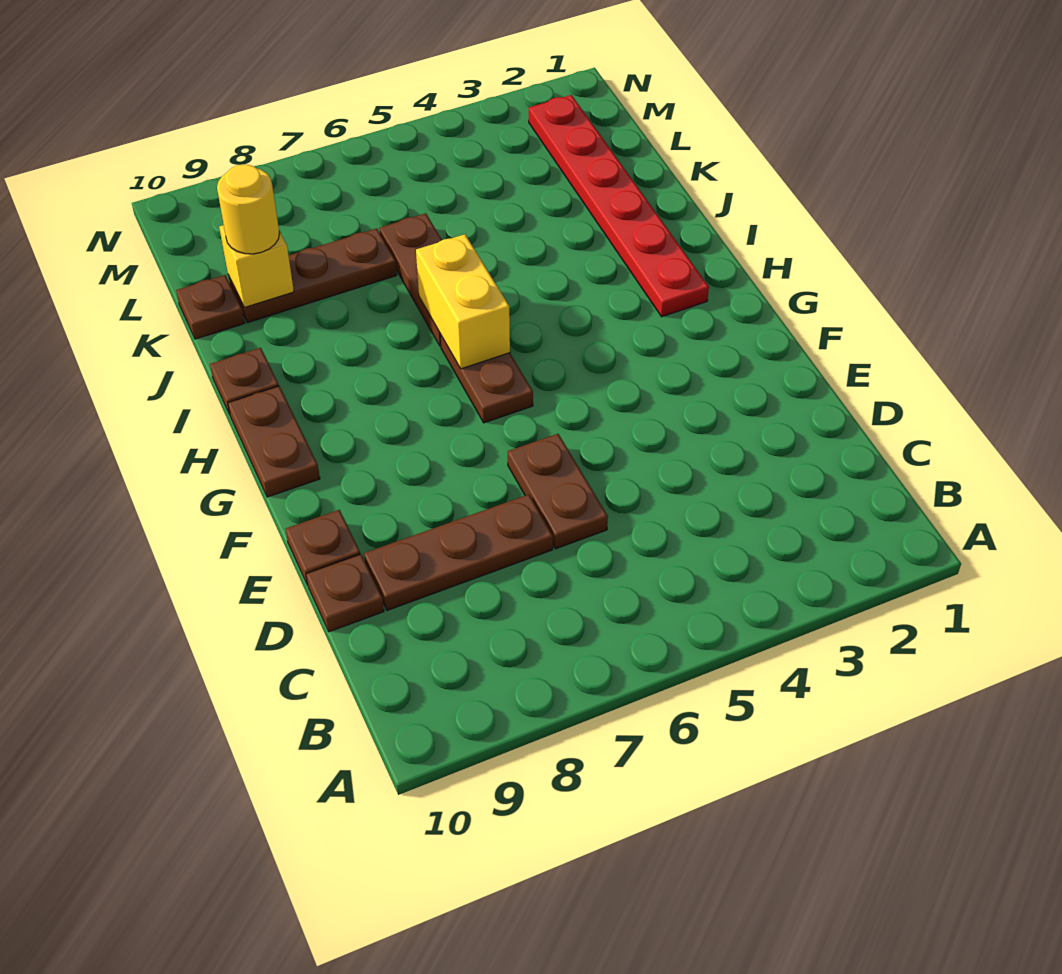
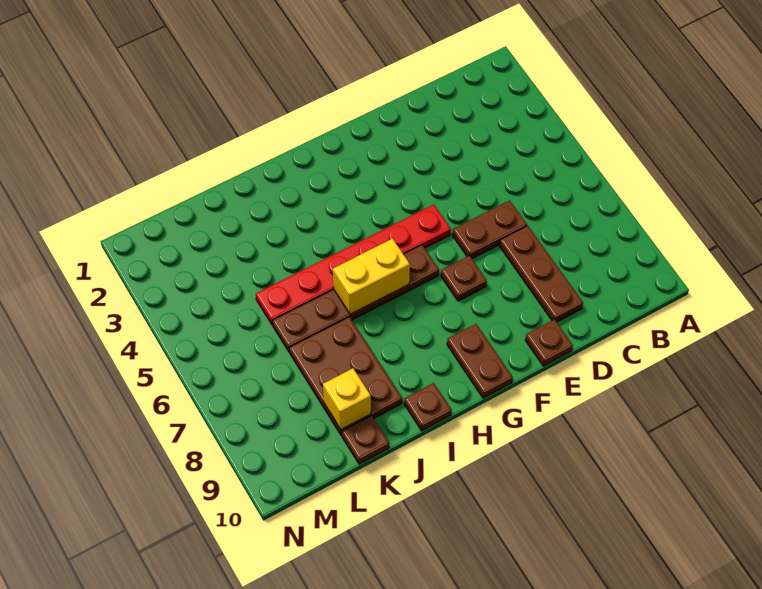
brown 1x1 plate [306,554,384,632] -> brown 1x1 plate moved to [441,256,487,301]
brown 1x2 plate [228,386,320,497] -> brown 1x2 plate turned to [447,324,513,398]
red 1x6 plate [529,95,709,317] -> red 1x6 plate moved to [256,205,451,325]
brown 1x3 plate [228,228,397,323] -> brown 2x3 plate [289,317,402,436]
yellow 1x1 round brick [217,165,279,254] -> none

